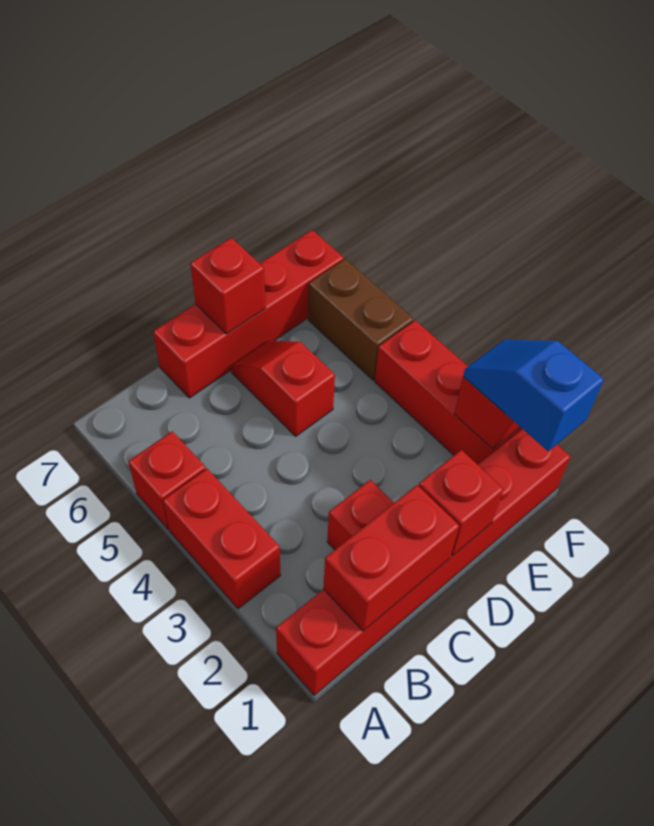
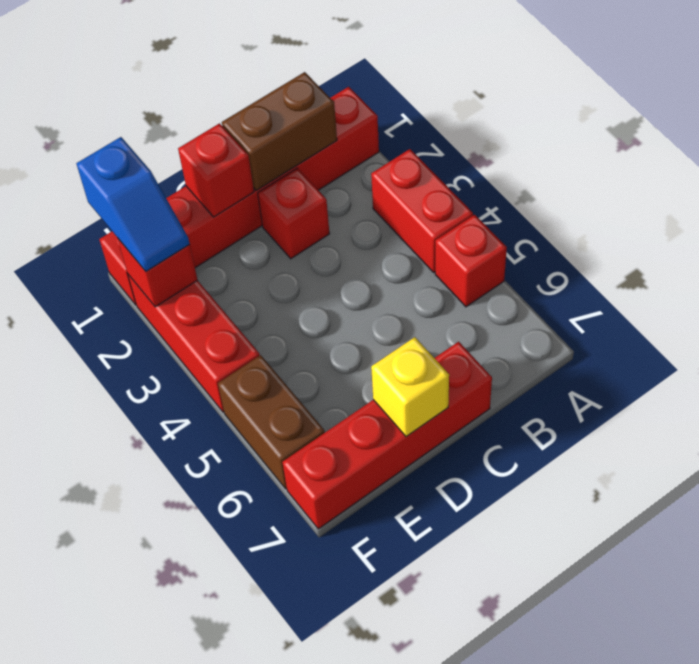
red 1x2 brick [323,485,459,631] -> brown 1x2 brick [222,72,337,191]
red 1x2 slope [231,341,335,436] -> none
red 1x1 brick [190,238,266,334] -> yellow 1x1 brick [371,337,449,437]

